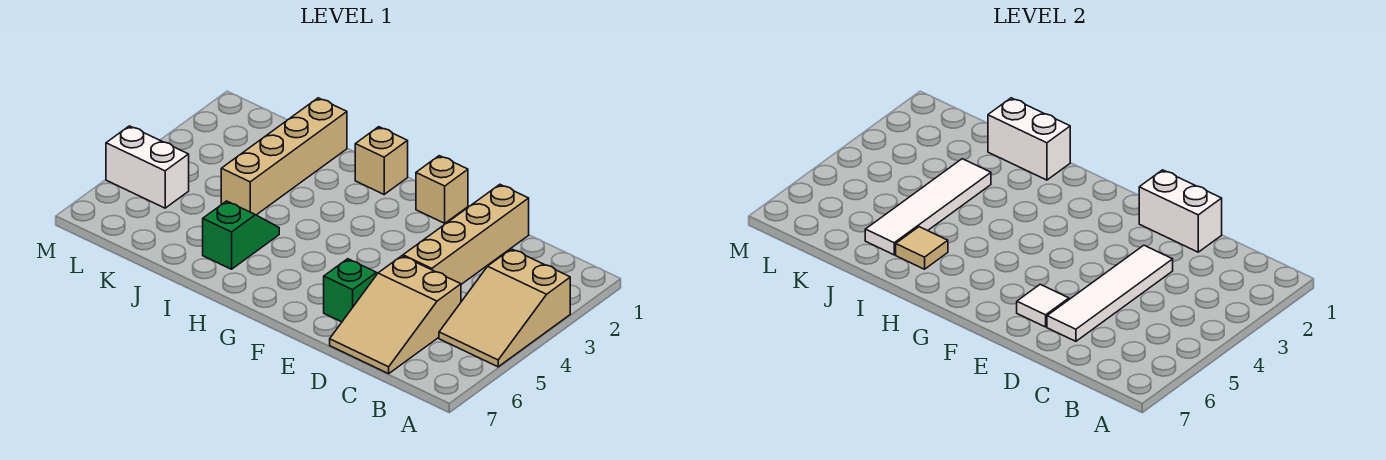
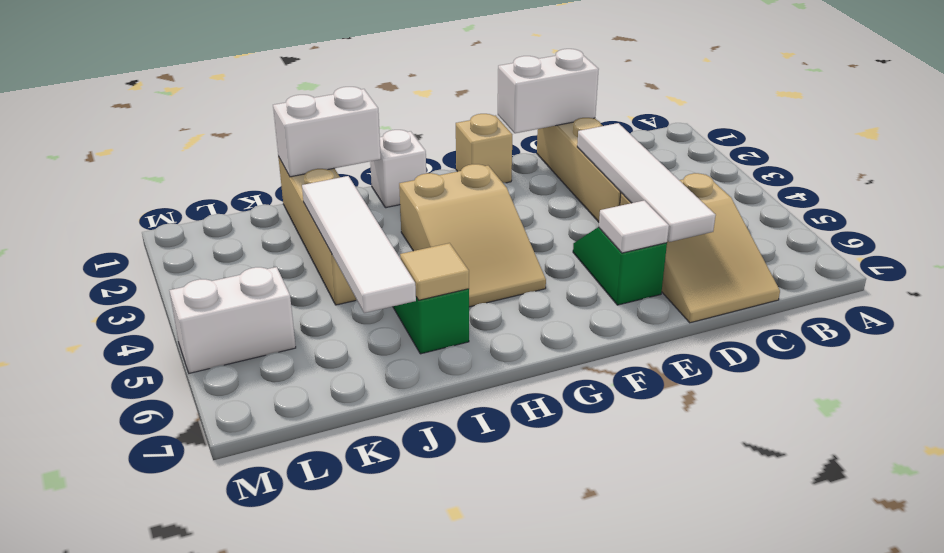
tan 2x3 slope [439,249,570,367] -> tan 2x3 slope moved to [399,164,546,307]
tan 1x1 brick [355,127,408,194] -> white 1x1 brick [370,130,426,208]

